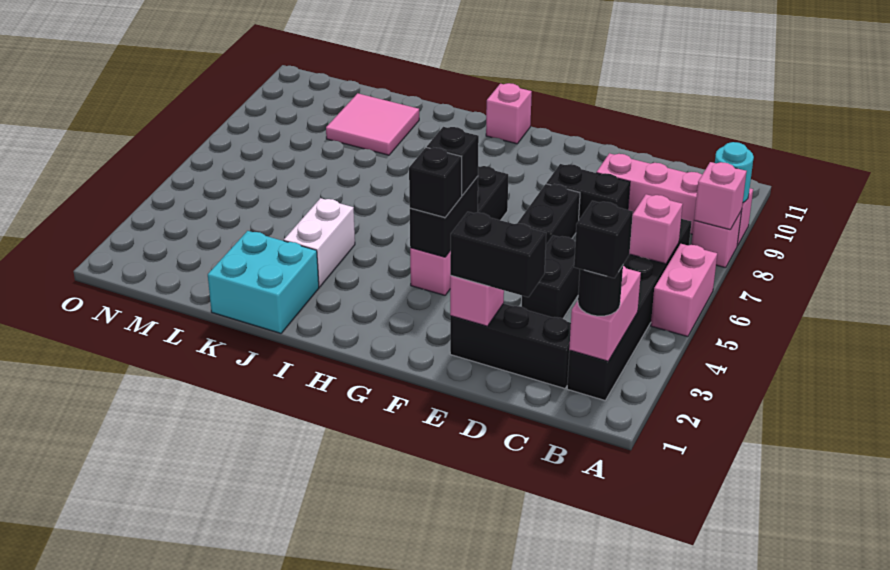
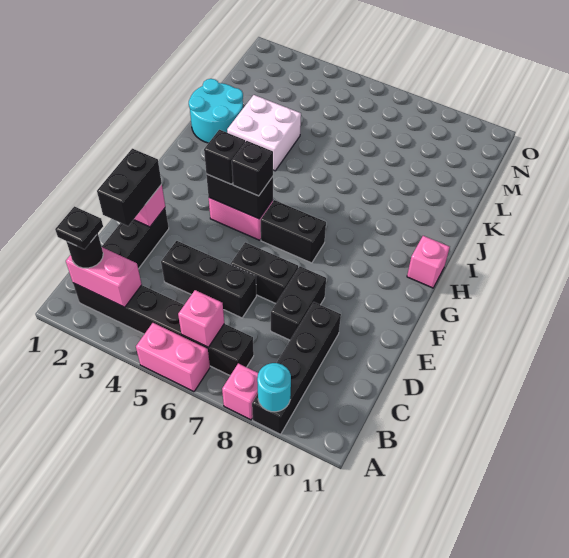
pink 1x1 brick [694,162,747,230] -> none
pink 1x4 brick [596,153,753,246] -> black 1x4 brick [252,302,341,434]
black 1x1 brick [574,201,633,278] -> black 1x1 plate [55,206,103,249]
black 1x2 brick [522,235,580,319] -> black 1x3 brick [161,241,256,318]
cyan 2x2 brick [208,231,319,333] -> cyan 2x2 round brick [189,79,243,143]
white 1x2 brick [284,198,355,287] -> white 2x2 brick [227,95,301,171]
pink 2x2 tile [326,93,419,155] -> none

